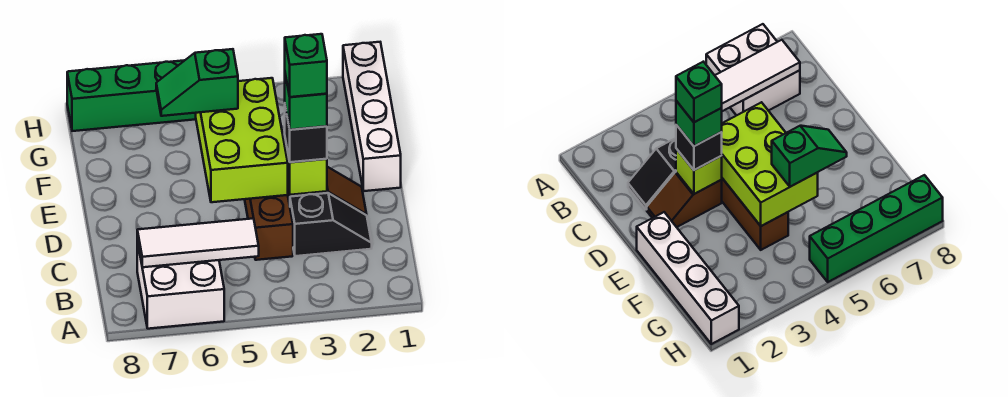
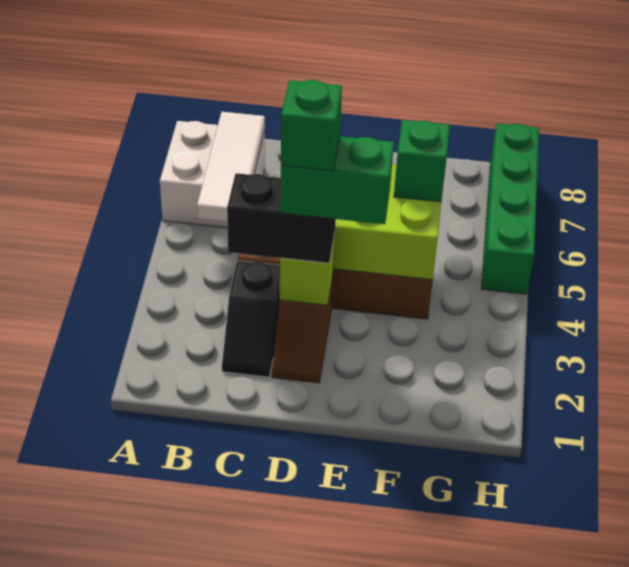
black 1x1 brick [285,107,327,162] -> black 1x2 brick [227,173,336,263]
green 1x1 brick [285,74,327,130] -> green 1x2 brick [280,136,394,224]
white 1x4 brick [343,42,401,191] -> none

